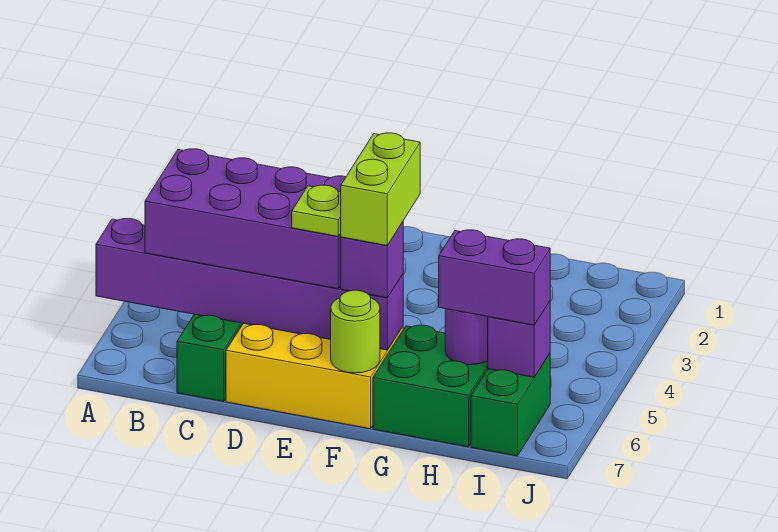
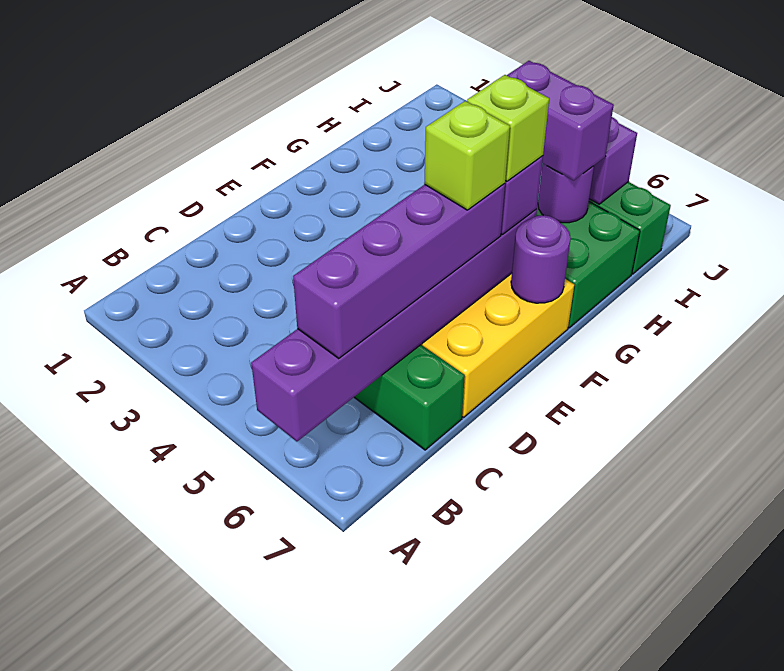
purple 2x4 brick [145,149,346,289] -> purple 1x4 brick [293,183,505,358]
lime 1x1 plate [292,185,341,236] -> lime 1x1 brick [424,101,510,210]
lime 1x2 brick [340,133,420,245] -> lime 1x1 brick [467,75,549,181]
lime 1x1 round brick [331,290,380,373] -> purple 1x1 round brick [511,215,571,303]
purple 1x2 brick [439,230,550,325] -> purple 1x2 brick turned to [507,61,614,181]

